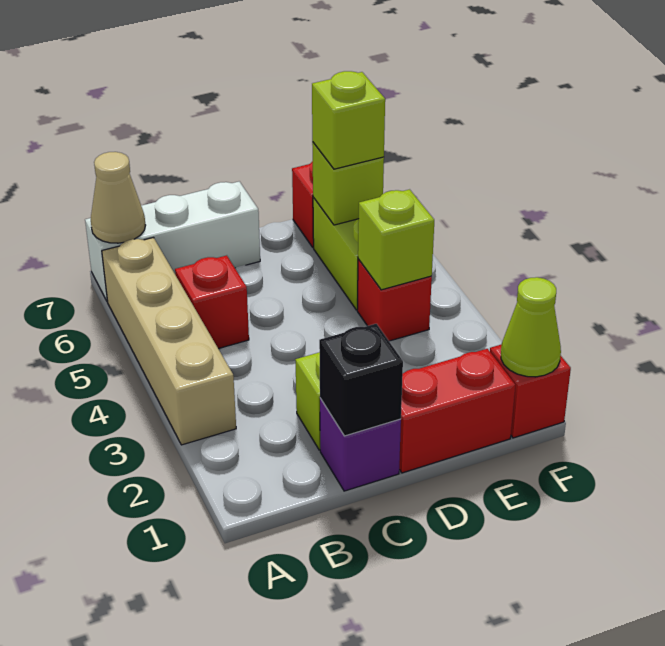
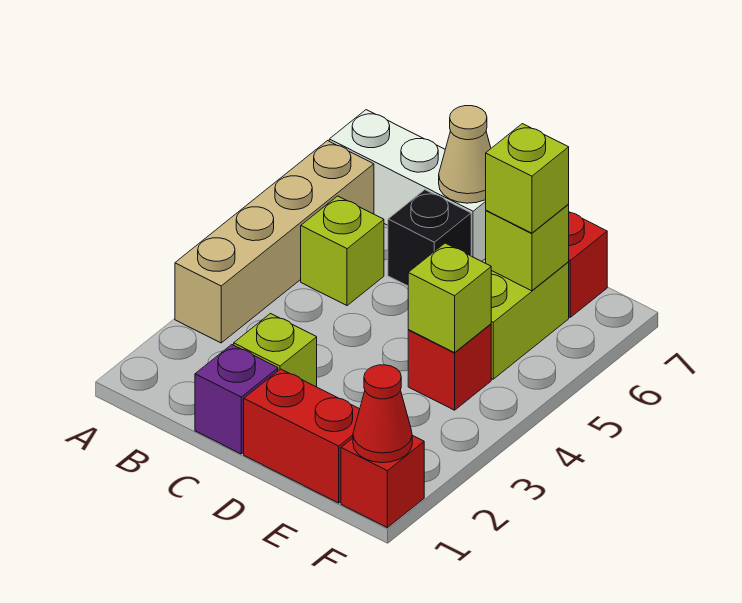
tan 1x1 cone [91,152,146,243] -> tan 1x1 cone moved to [439,106,491,203]
red 1x1 brick [175,255,249,349] -> lime 1x1 brick [301,196,384,306]
black 1x1 brick [319,324,403,436] -> black 1x1 brick moved to [388,190,471,286]
lime 1x1 cone [501,277,561,377] -> red 1x1 cone [353,365,412,463]

